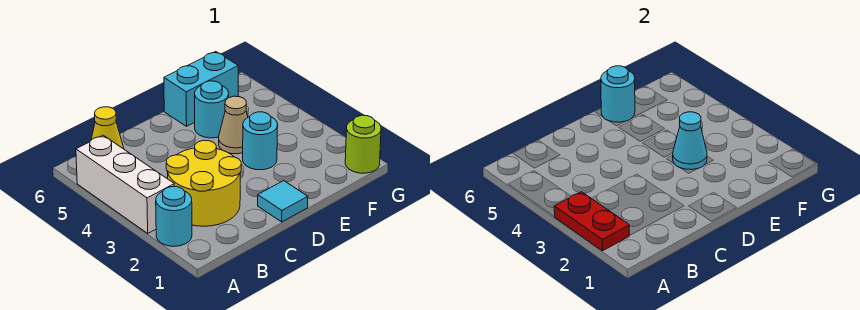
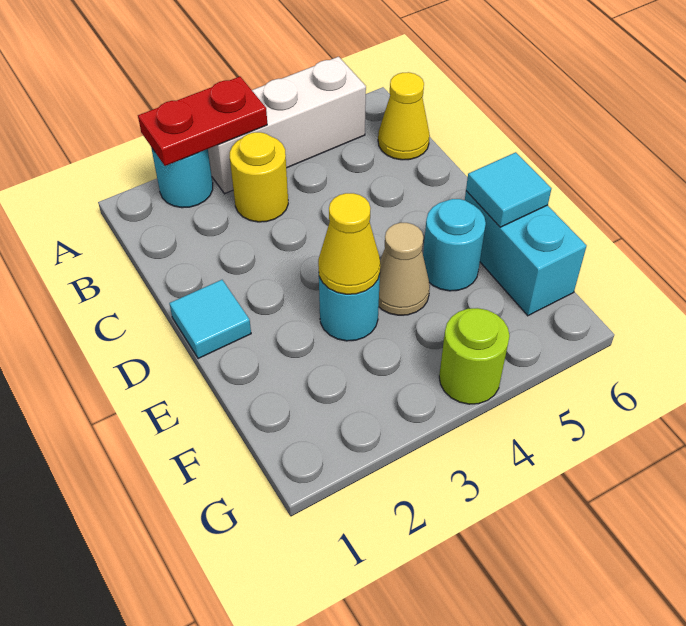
yellow 2x2 round brick [166,140,241,226] -> yellow 1x1 round brick [230,132,288,222]
cyan 1x1 cone [673,112,707,170] -> yellow 1x1 cone [318,193,380,294]
cyan 1x1 round brick [601,66,635,122] -> cyan 1x1 tile [466,152,551,227]
lime 1x1 round brick [345,115,381,173] -> lime 1x1 round brick moved to [439,308,510,404]

